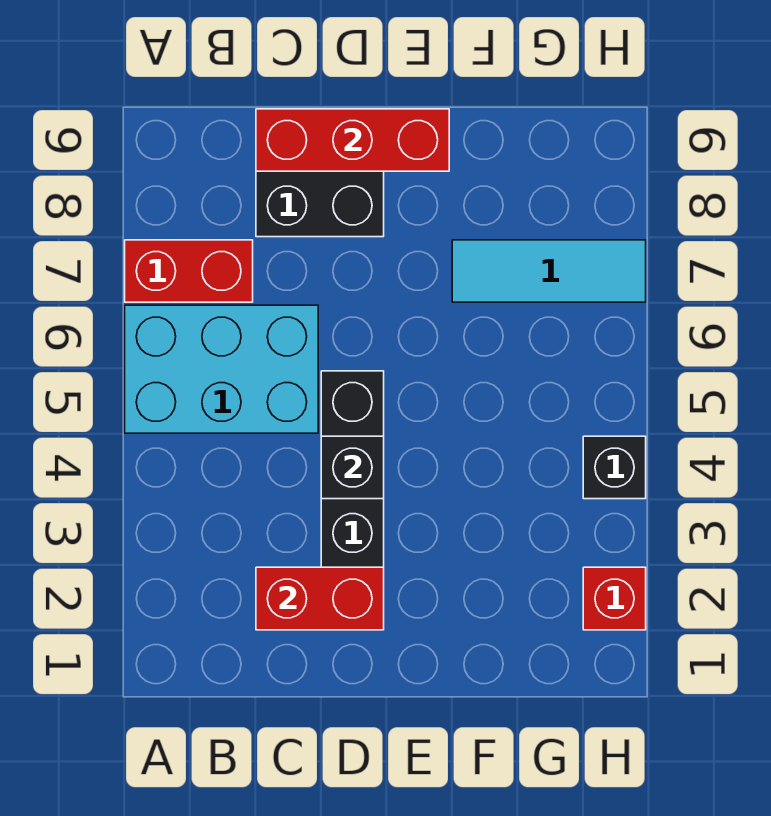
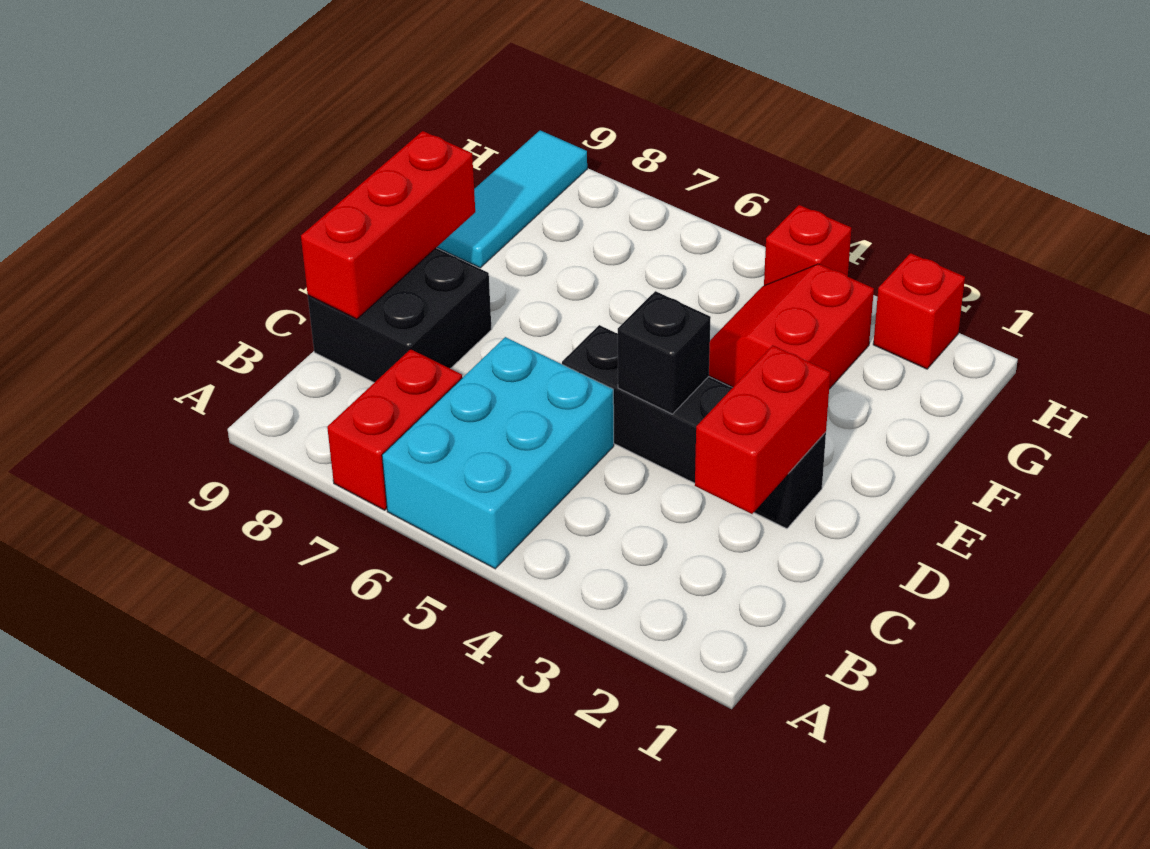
none -> red 2x2 slope [709,264,874,389]
cyan 1x3 tile [452,240,646,302] -> cyan 1x3 tile moved to [437,130,587,268]
black 1x1 brick [583,436,646,499] -> red 1x1 brick [764,205,851,286]

